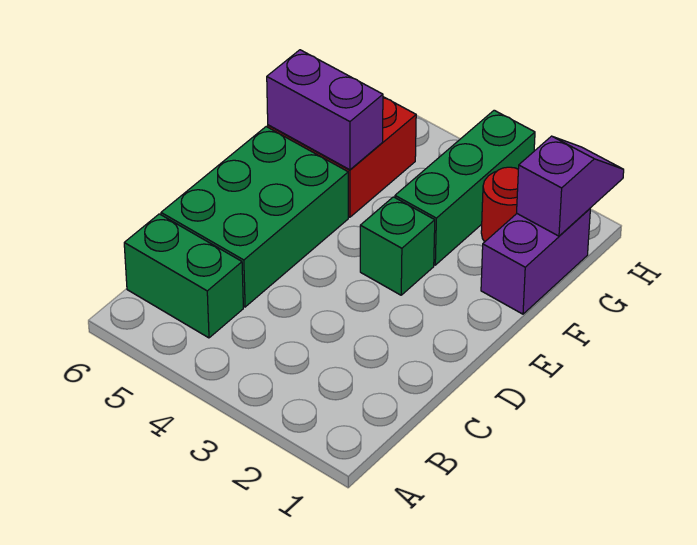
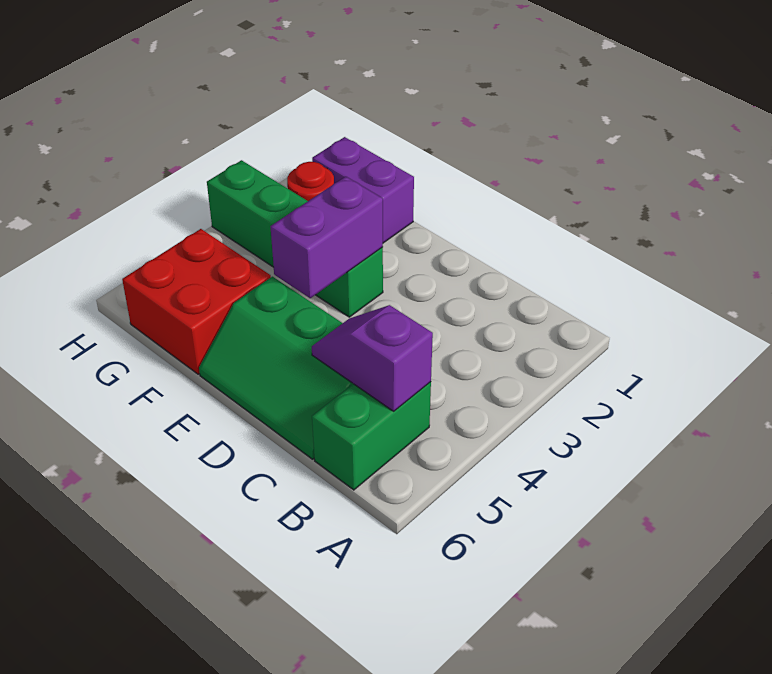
green 2x3 brick [161,127,348,307] -> green 2x3 slope [199,277,353,459]
purple 1x2 brick [267,50,383,170] -> purple 1x2 brick moved to [270,177,383,298]
purple 1x2 slope [517,136,624,236] -> purple 1x2 slope moved to [312,305,433,411]

